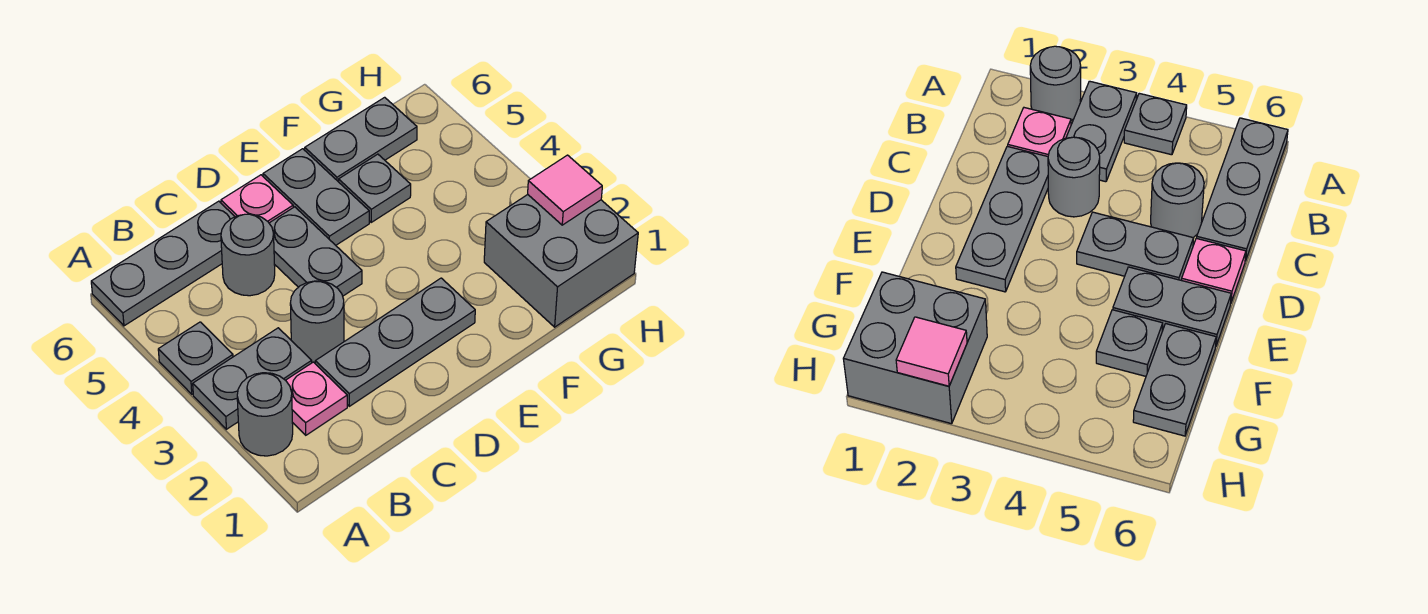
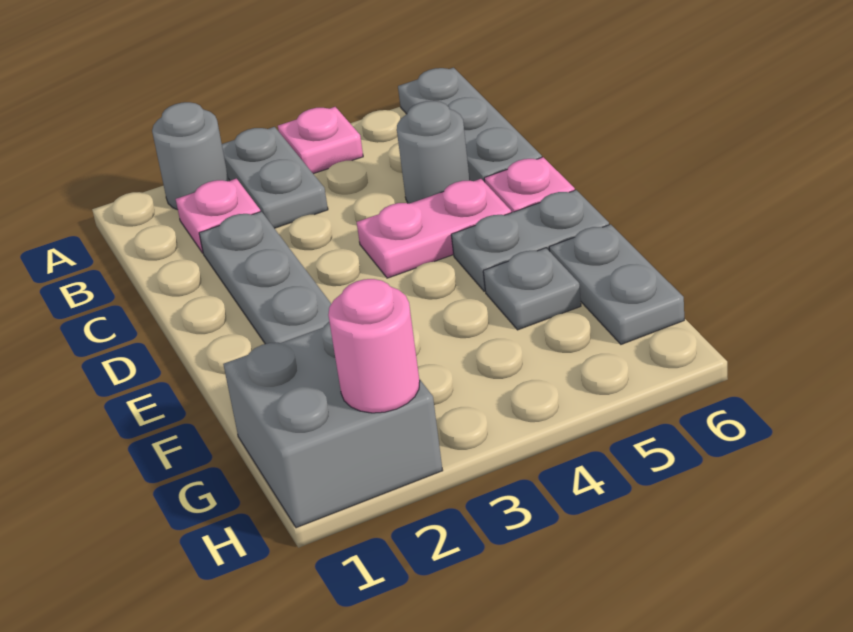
grey 1x1 plate [158,322,233,394] -> pink 1x1 plate [278,107,363,174]
grey 1x1 round brick [290,281,344,363] -> none
grey 1x2 plate [269,207,362,296] -> pink 1x2 plate [357,179,511,278]
pink 1x1 tile [528,155,602,225] -> pink 1x1 round brick [328,279,420,413]

